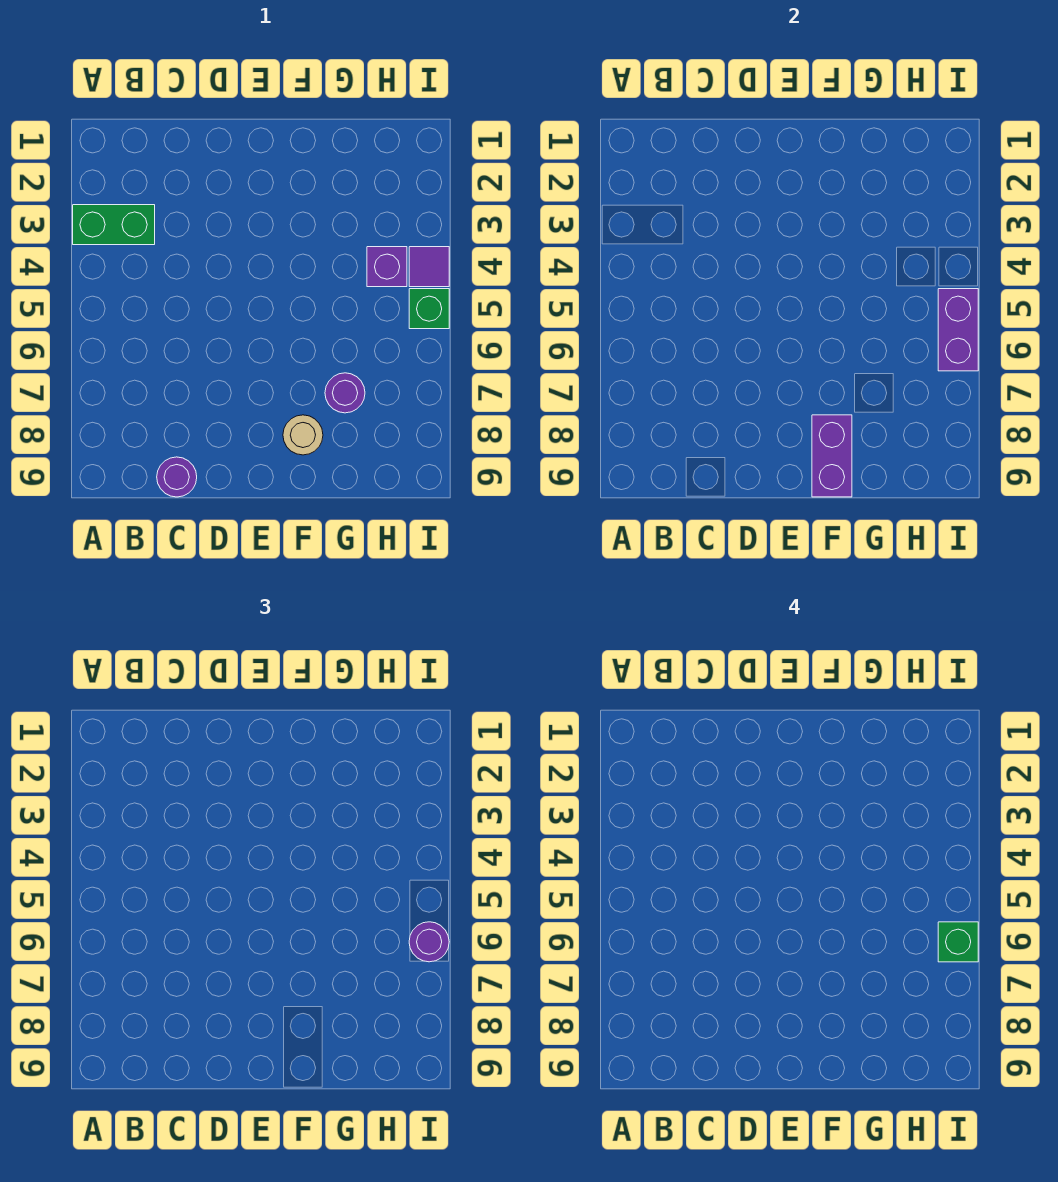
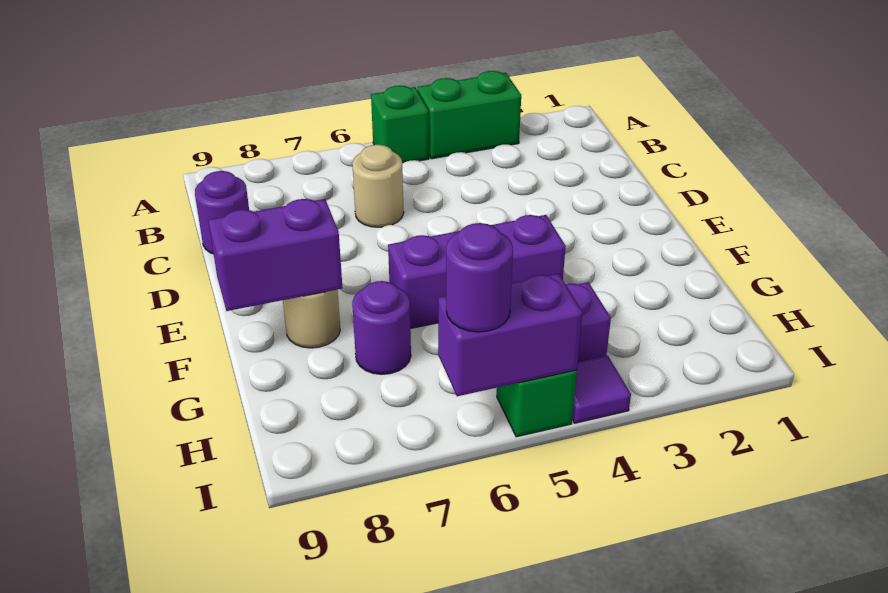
green 1x2 brick [73,205,155,245] -> green 1x2 brick turned to [418,71,521,159]
none -> tan 1x1 round brick [352,145,404,227]
none -> purple 1x3 brick [388,215,566,329]
green 1x1 brick [938,922,978,962] -> green 1x1 brick moved to [371,85,429,164]

